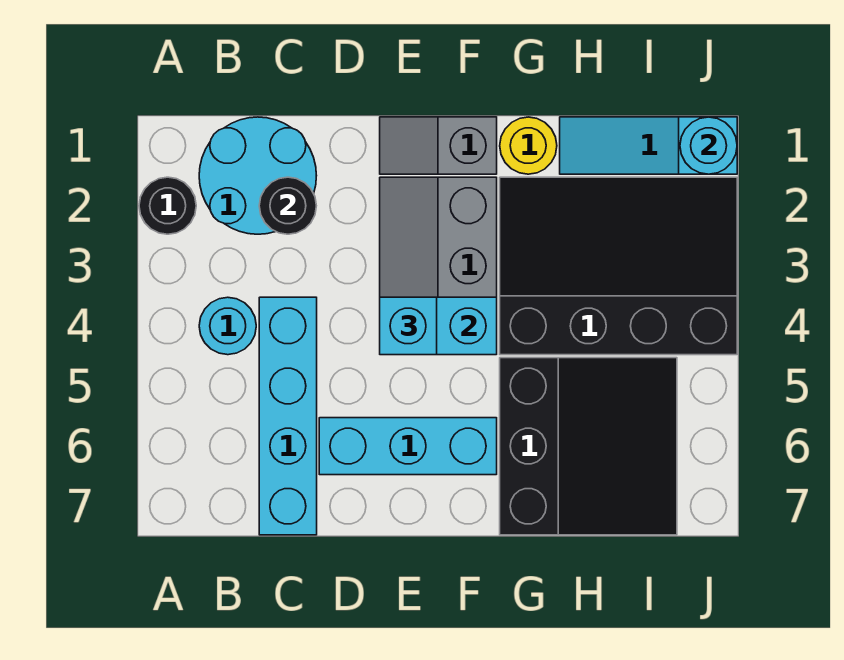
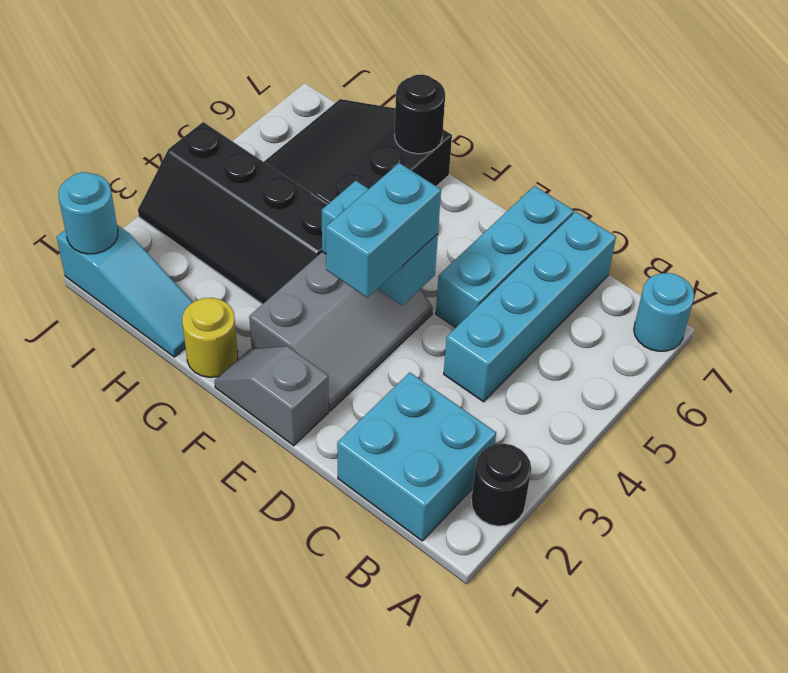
cyan 2x2 round brick [199,117,317,234] -> cyan 2x2 brick [337,372,496,541]
cyan 1x1 round brick [199,297,256,355] -> cyan 1x1 round brick moved to [634,273,694,351]
black 1x1 round brick [259,177,316,234] -> black 1x1 round brick moved to [395,75,445,154]
cyan 1x3 brick [319,418,497,475] -> cyan 1x3 brick turned to [436,186,574,327]
grey 1x2 slope [380,117,497,174] -> grey 1x2 slope turned to [215,346,329,446]
cyan 1x1 brick [380,297,437,355] -> cyan 1x2 brick [326,163,441,298]
black 3x4 slope [500,177,737,355] -> black 2x4 slope [138,122,328,304]

